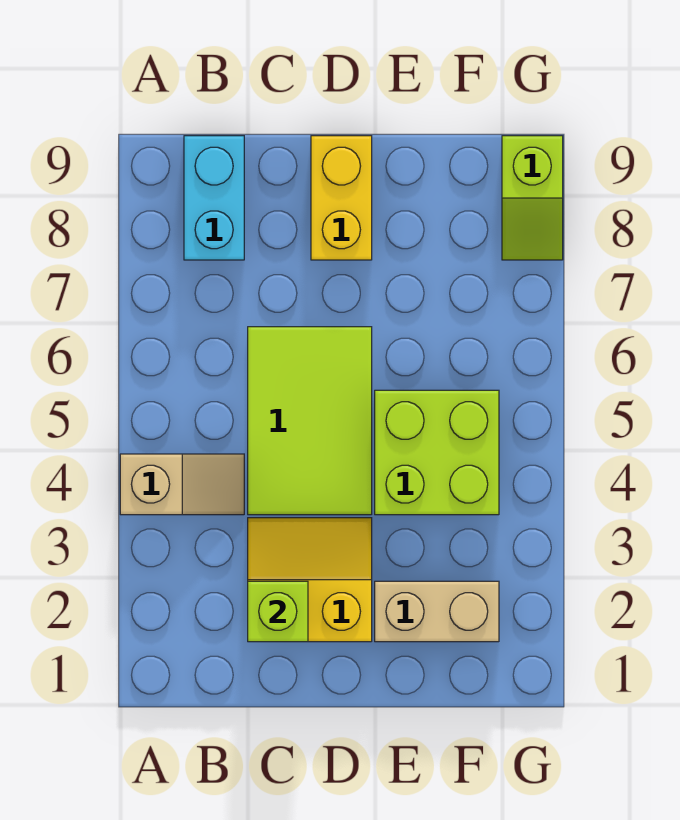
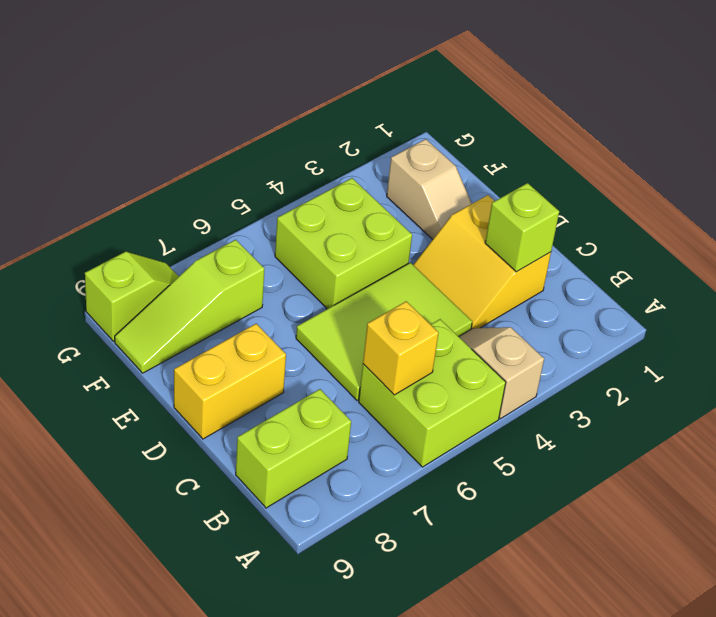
none -> lime 2x2 brick [359,319,506,467]
none -> yellow 1x1 brick [363,301,439,395]
cyan 1x2 brick [184,136,244,260] -> lime 1x2 brick [236,389,351,508]
tan 1x2 brick [375,581,499,642] -> tan 1x2 slope [387,139,472,240]
none -> lime 1x3 slope [115,240,264,373]

